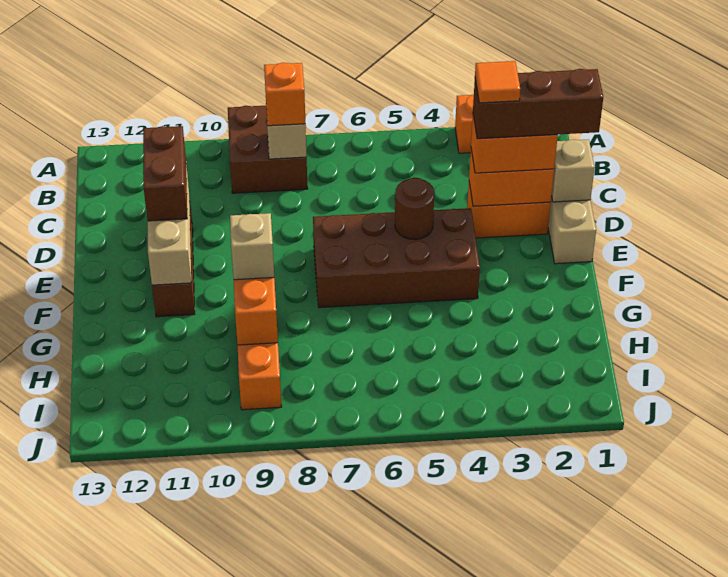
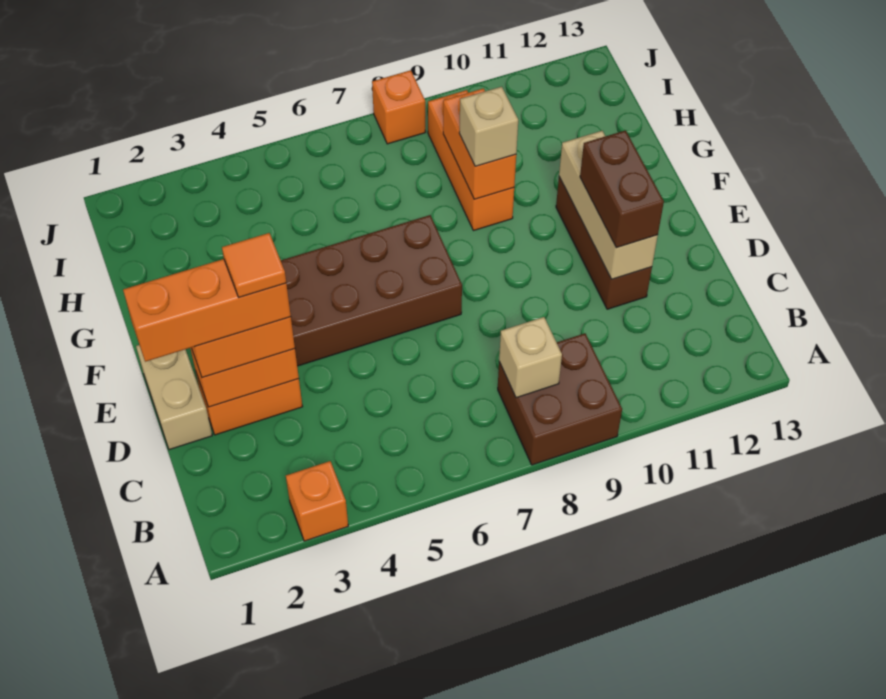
orange 1x1 brick [264,62,305,126] -> orange 1x1 brick moved to [372,70,425,144]
tan 1x1 brick [551,139,595,202] -> none
brown 1x3 brick [473,69,603,139] -> orange 1x3 brick [123,259,291,362]
brown 1x1 round brick [395,178,434,240] -> none

